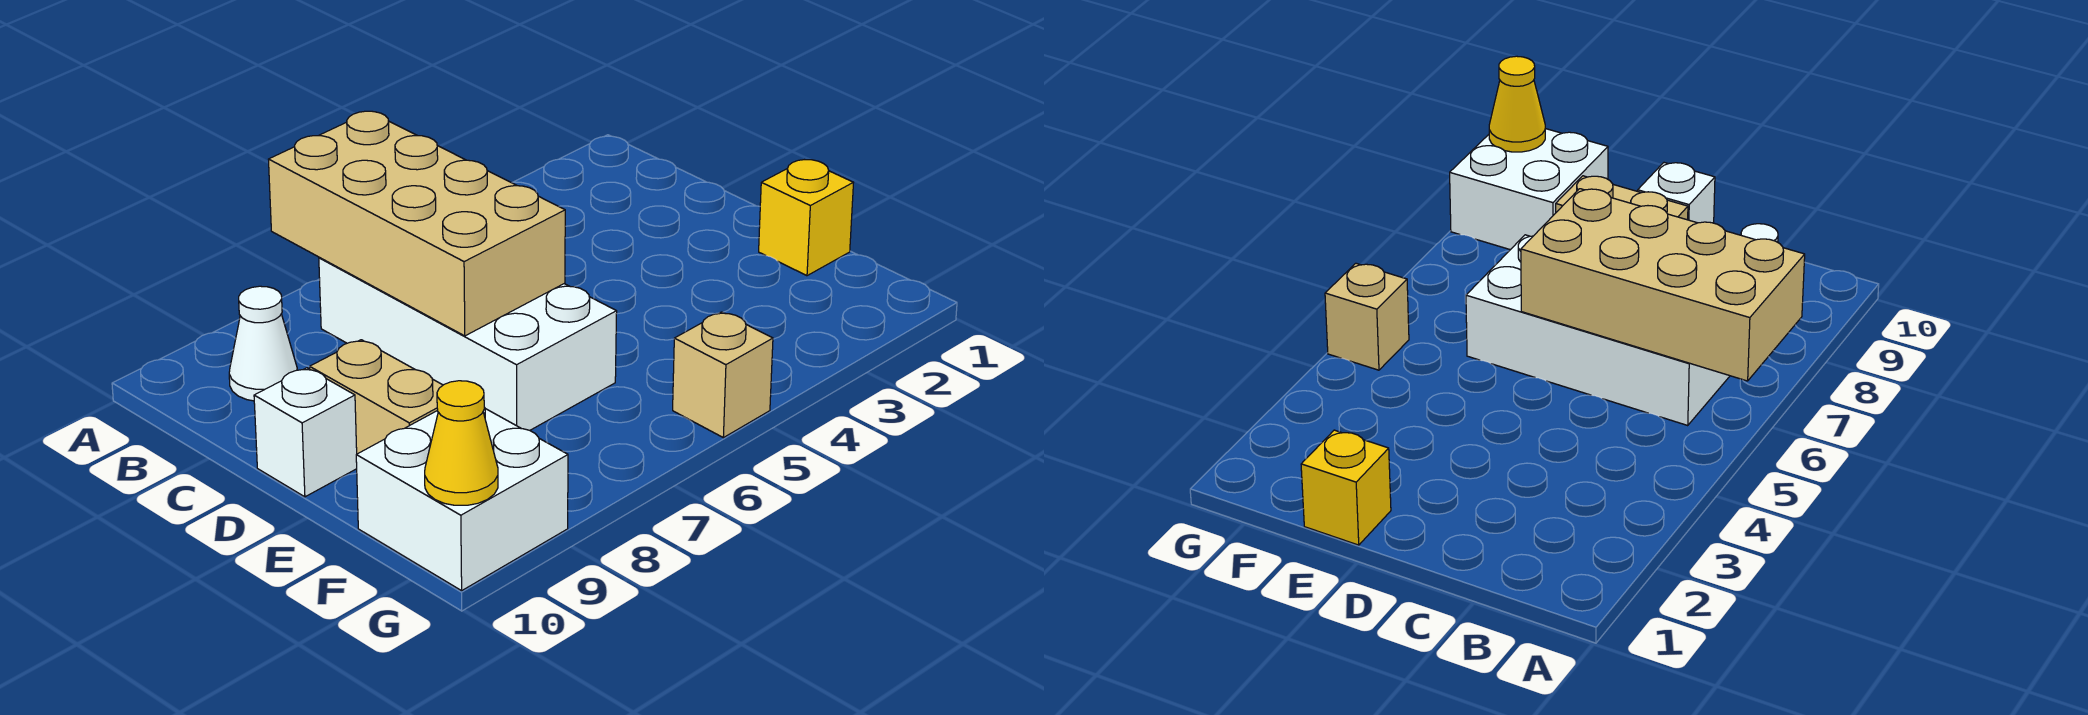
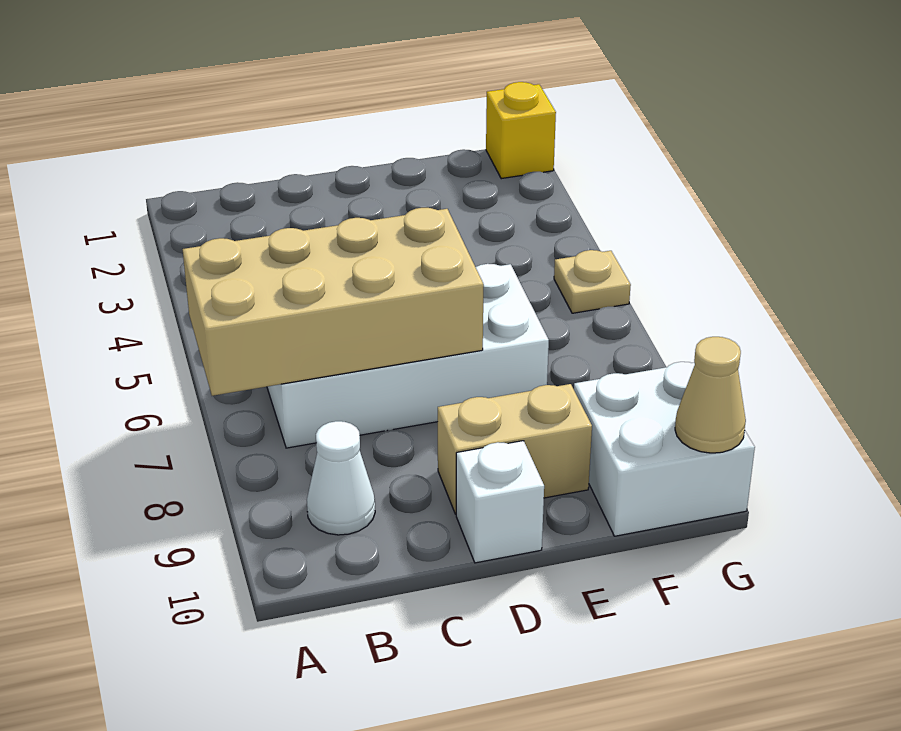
yellow 1x1 brick [759,160,853,276] -> yellow 1x1 brick moved to [486,82,556,179]
tan 1x1 brick [673,312,773,438] -> tan 1x1 plate [554,250,631,313]
yellow 1x1 cone [425,381,498,505] -> tan 1x1 cone [675,337,746,453]

